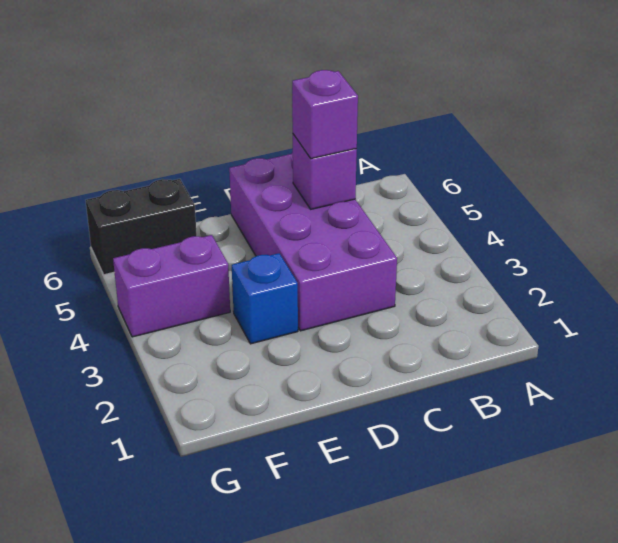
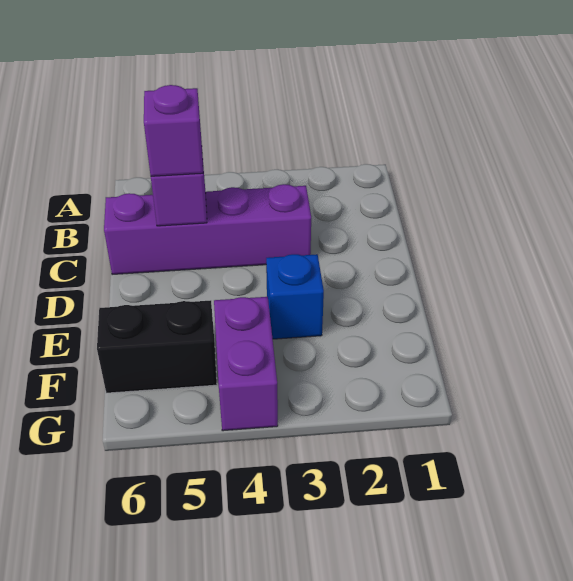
purple 2x4 brick [229,153,397,331] -> purple 1x4 brick [104,184,311,275]
black 1x2 brick [86,179,197,275] -> black 1x2 brick turned to [97,300,217,393]

